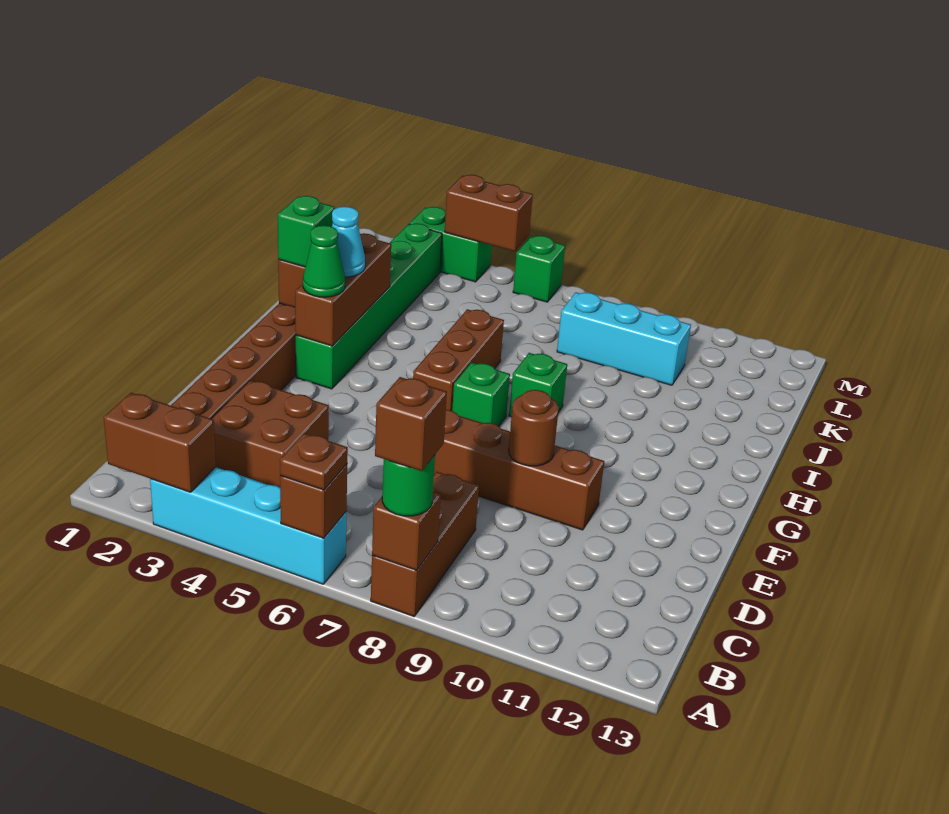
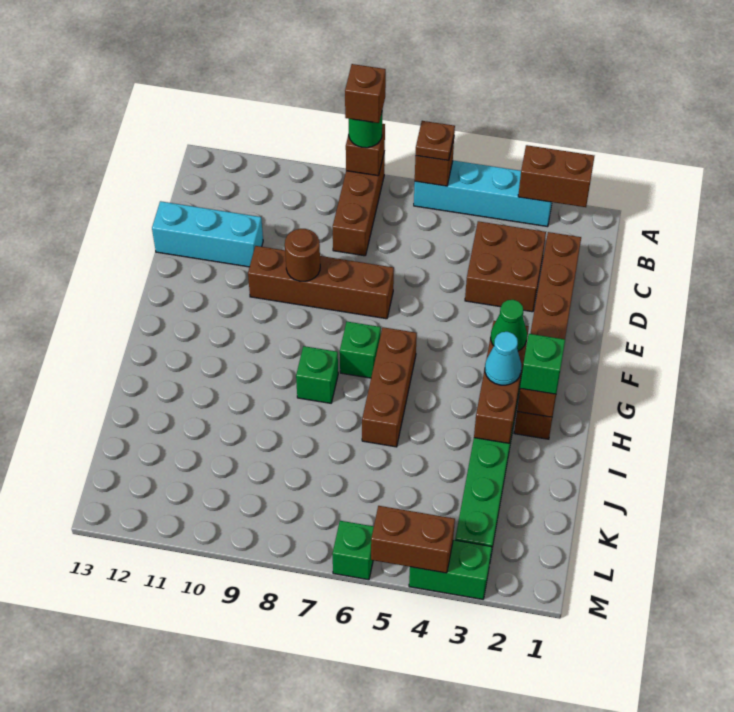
cyan 1x3 brick [557,293,691,385] -> cyan 1x3 brick moved to [152,201,263,267]

